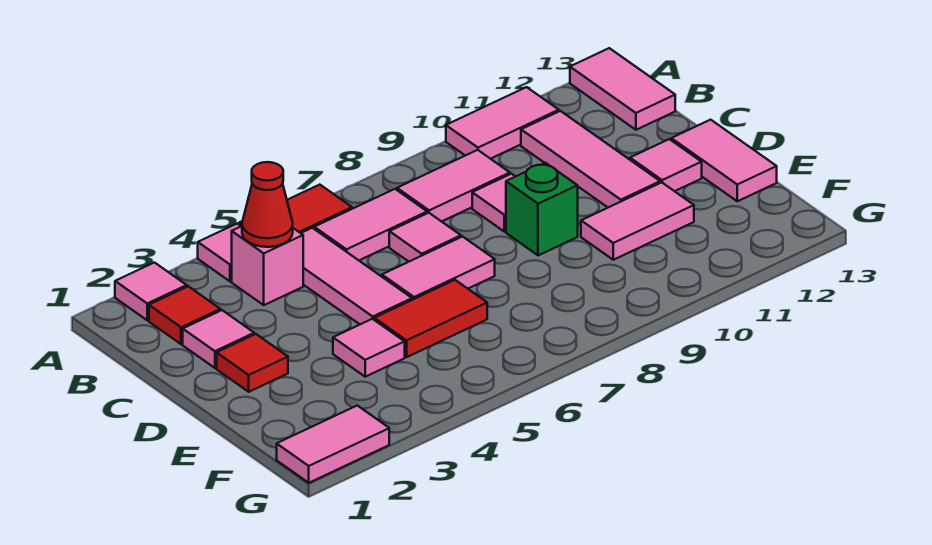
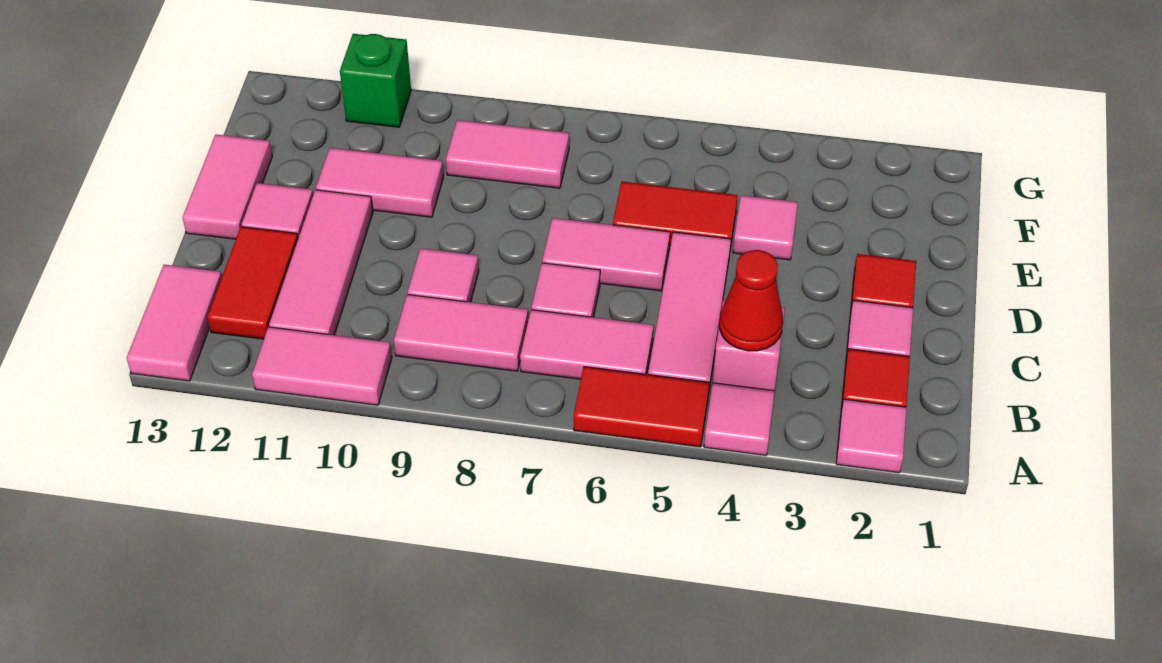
none -> red 1x2 tile [207,227,298,339]
green 1x1 brick [506,163,578,255] -> green 1x1 brick moved to [340,34,411,127]
pink 1x2 tile [277,406,389,483] -> pink 1x2 tile moved to [446,120,569,188]

